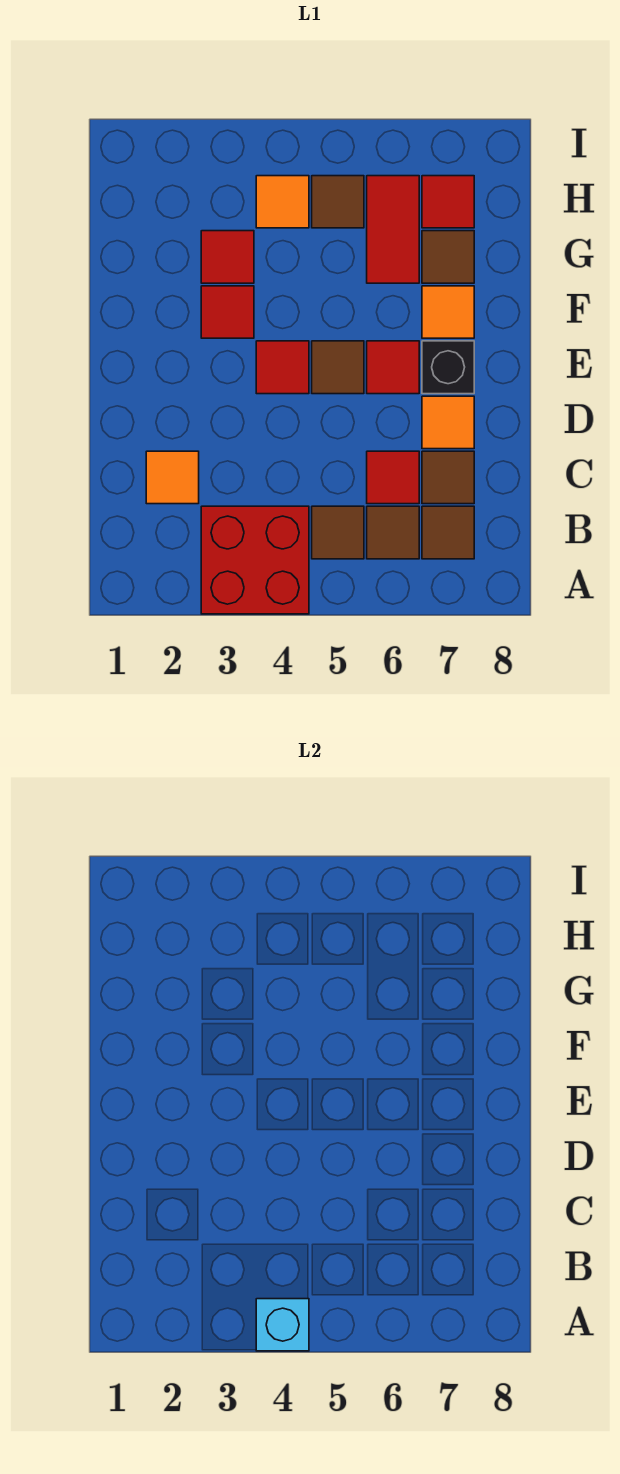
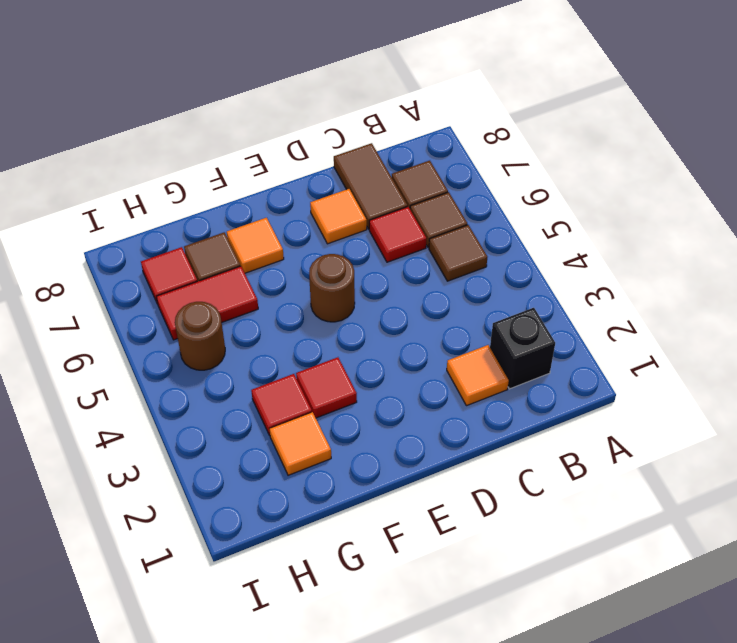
red 2x2 brick [201,506,309,614] -> none
cyan 1x1 brick [256,1299,309,1351] -> none
brown 1x1 tile [422,451,474,504] -> brown 1x2 tile [334,143,407,229]
red 1x1 tile [256,341,309,394] -> none
brown 1x1 tile [312,341,364,394] -> brown 1x1 round brick [309,254,355,322]
red 1x1 tile [367,341,419,394] -> none
black 1x1 brick [422,341,474,394] -> black 1x1 brick moved to [490,308,555,389]
orange 1x1 tile [256,176,309,228] -> orange 1x1 tile moved to [270,412,331,475]
brown 1x1 tile [312,176,364,228] -> brown 1x1 round brick [175,302,225,370]

